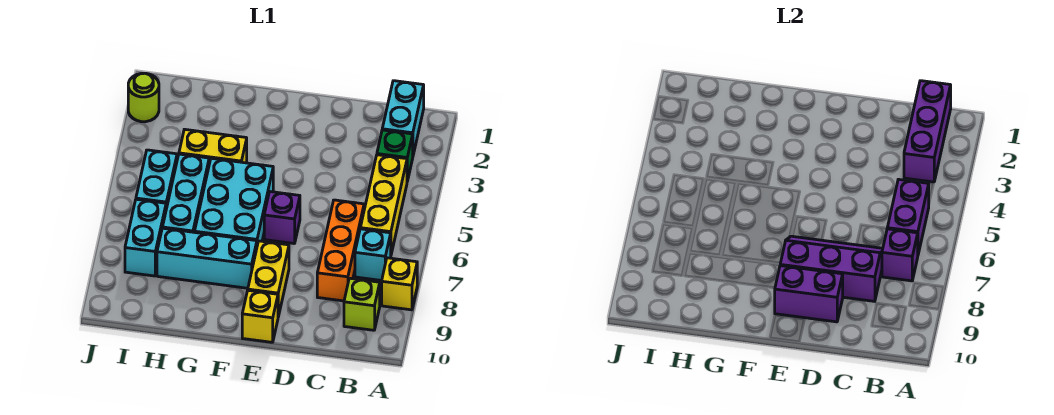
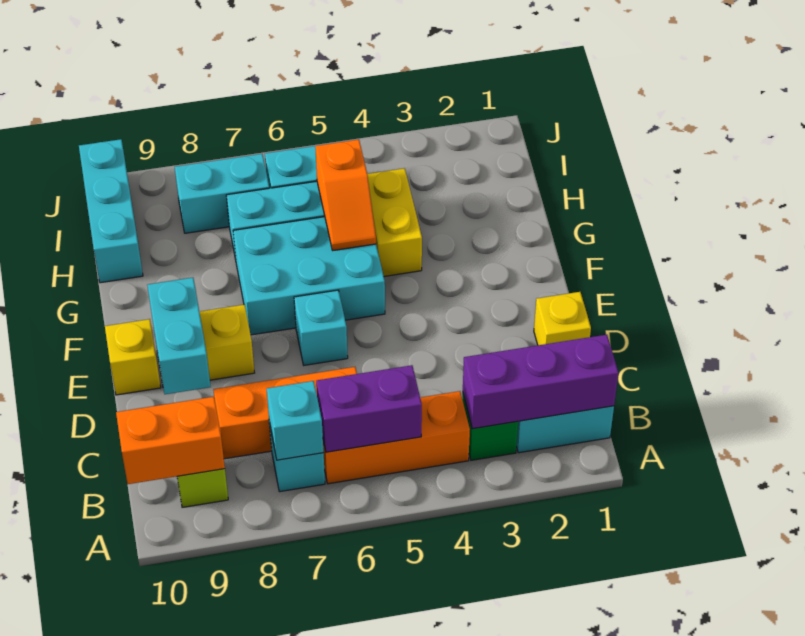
yellow 1x1 brick [382,258,417,310] -> yellow 1x1 brick moved to [534,292,591,345]
yellow 1x3 brick [360,155,407,254] -> orange 1x3 brick [323,391,470,484]
purple 1x1 brick [882,229,918,281] -> cyan 1x1 brick [267,381,324,460]
none -> orange 1x2 brick [116,397,225,484]
purple 2x3 slope [780,236,883,301] -> none
purple 1x2 brick [775,266,843,322] -> cyan 1x2 brick [147,278,211,394]
purple 1x1 brick [264,192,300,244] -> cyan 1x1 brick [294,290,348,365]
cyan 1x3 brick [157,228,257,288] -> cyan 1x3 brick moved to [79,139,143,283]
none -> orange 1x2 slope [315,140,376,250]
lime 1x1 round brick [128,73,159,122] -> none

